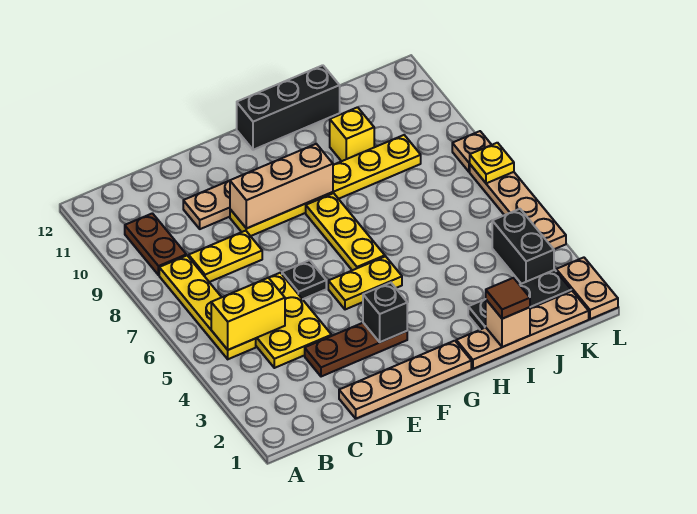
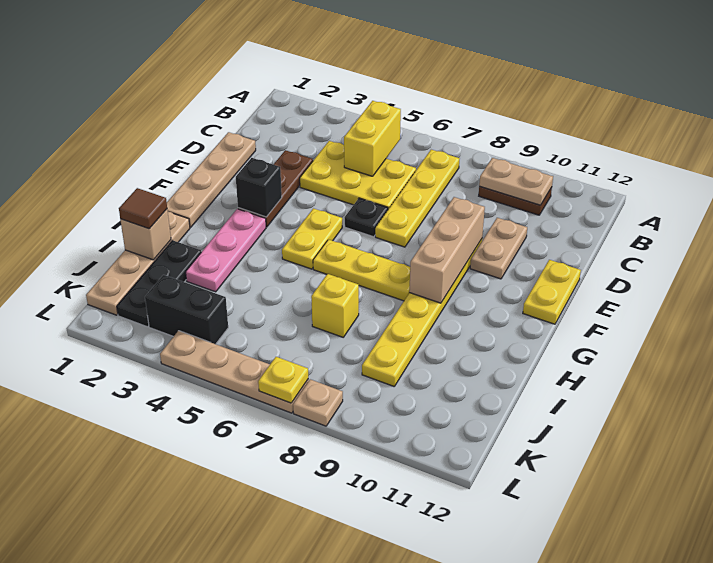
yellow 1x4 plate [159,255,256,359] -> yellow 1x4 plate turned to [375,150,459,247]
yellow 1x2 plate [189,231,262,282] -> yellow 1x2 plate moved to [523,260,581,324]
none -> pink 1x3 plate [186,209,266,292]
black 1x3 brick [237,65,340,150] -> none
yellow 1x1 brick [330,107,374,161] -> yellow 1x1 brick moved to [311,274,359,337]
tan 1x2 plate [556,258,618,319] -> tan 1x2 plate moved to [479,158,553,205]

